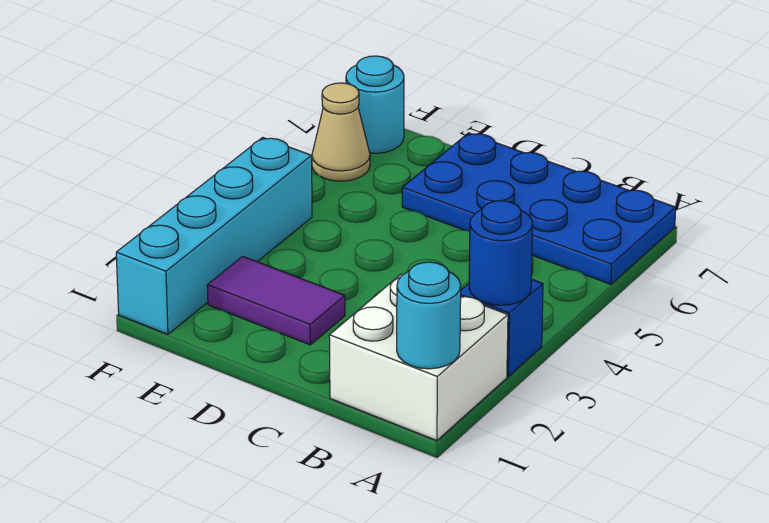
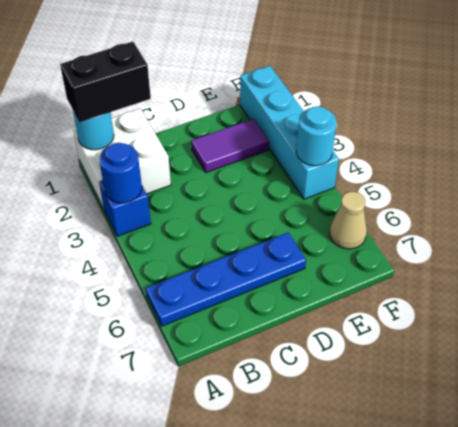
none -> black 1x2 brick [60,42,151,122]
blue 2x4 plate [402,133,676,284] -> blue 1x4 plate [146,233,306,326]
cyan 1x1 round brick [346,56,404,153] -> cyan 1x1 round brick moved to [296,106,337,166]

